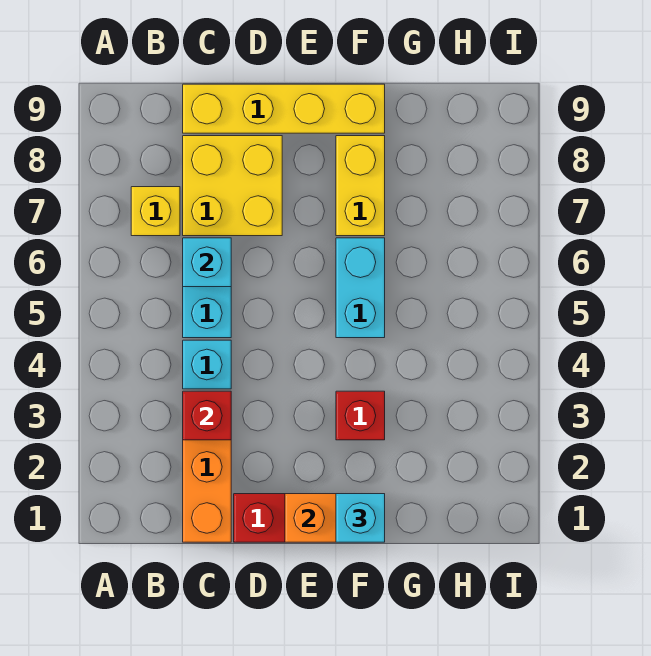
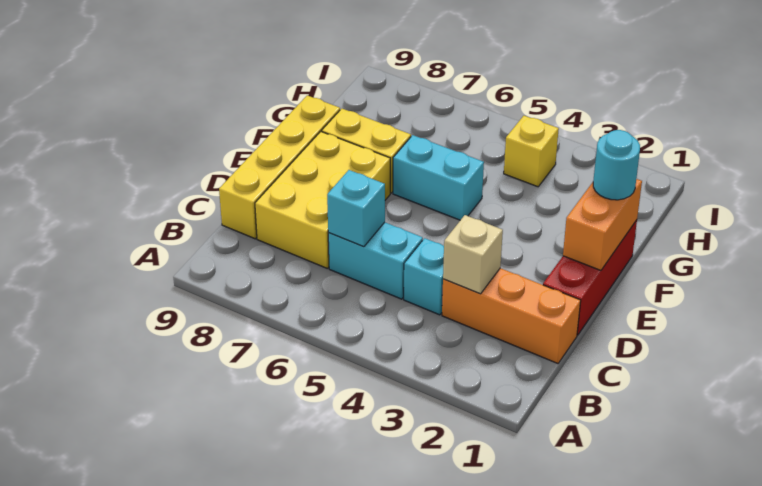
yellow 1x1 brick [131,187,180,236] -> yellow 1x1 brick moved to [504,116,559,187]
red 1x1 brick [183,391,231,440] -> tan 1x1 brick [443,215,503,294]
yellow 2x2 brick [183,136,282,236] -> yellow 2x3 brick [255,131,390,268]
cyan 1x1 brick [336,494,385,542] -> cyan 1x1 round brick [593,130,640,200]
red 1x1 brick [336,391,385,440] -> none

